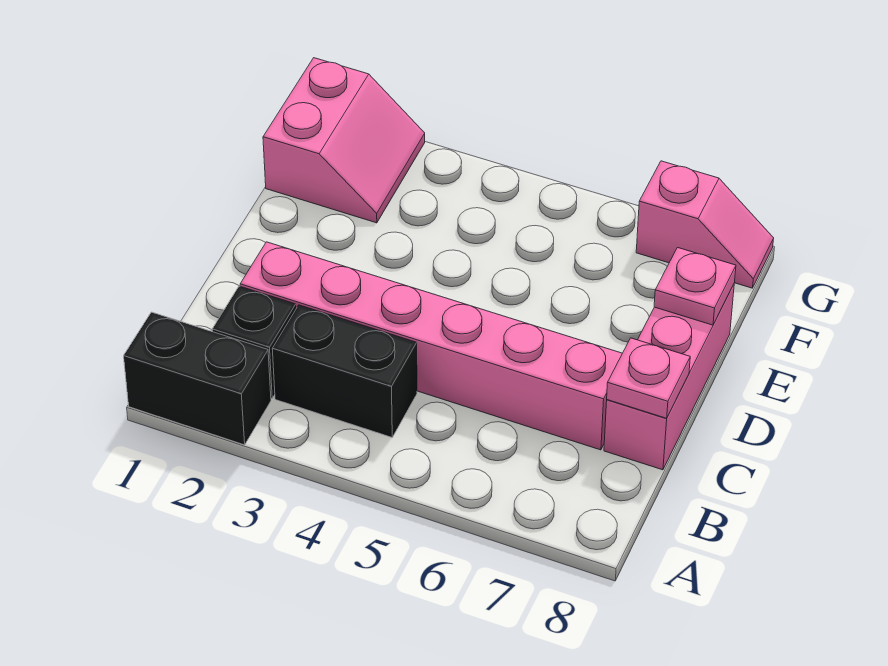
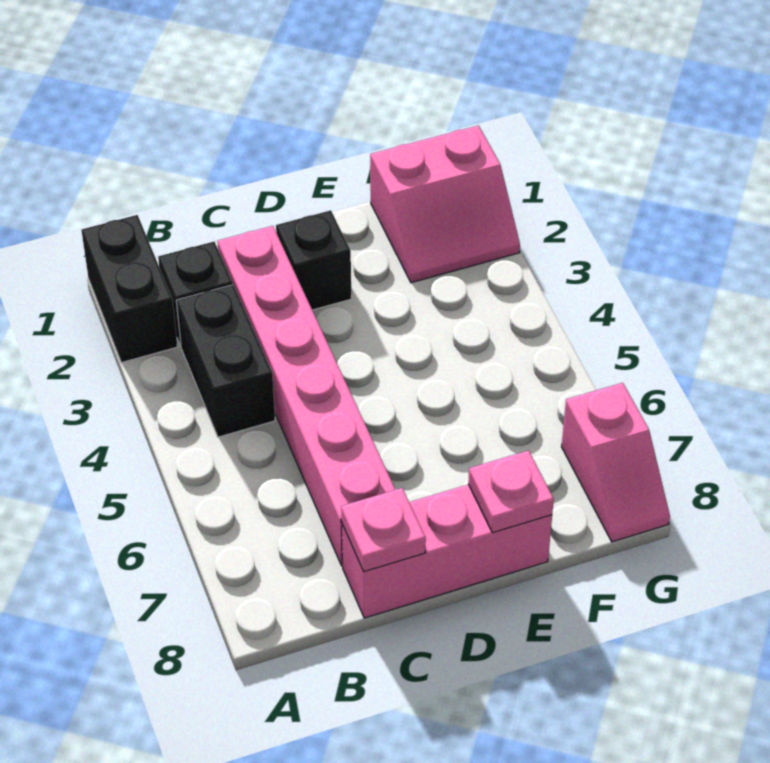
none -> black 1x1 brick [276,210,351,310]

